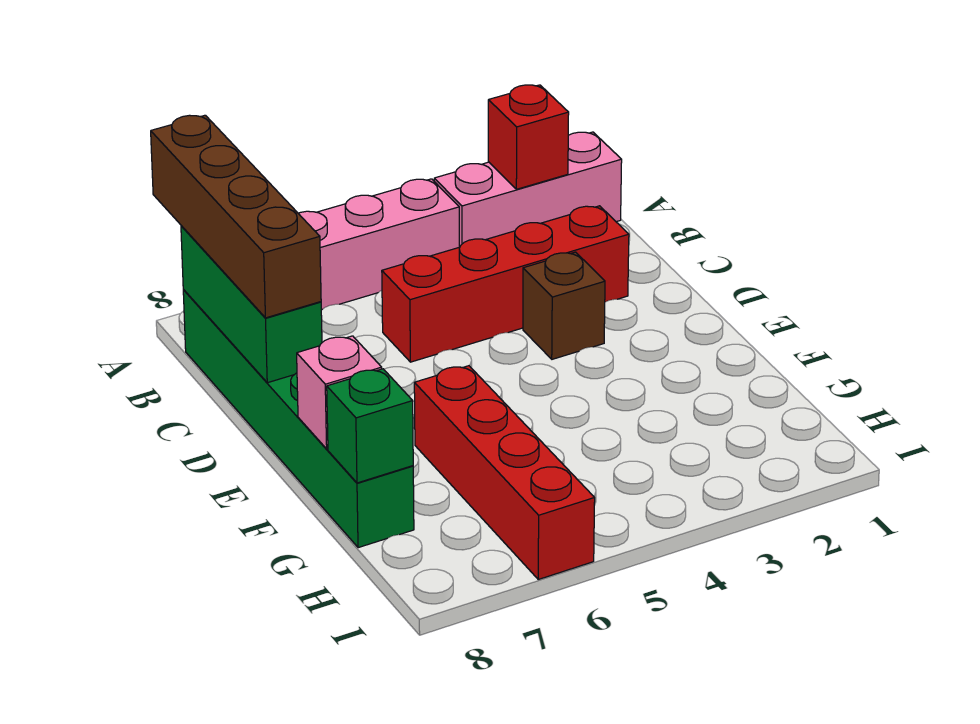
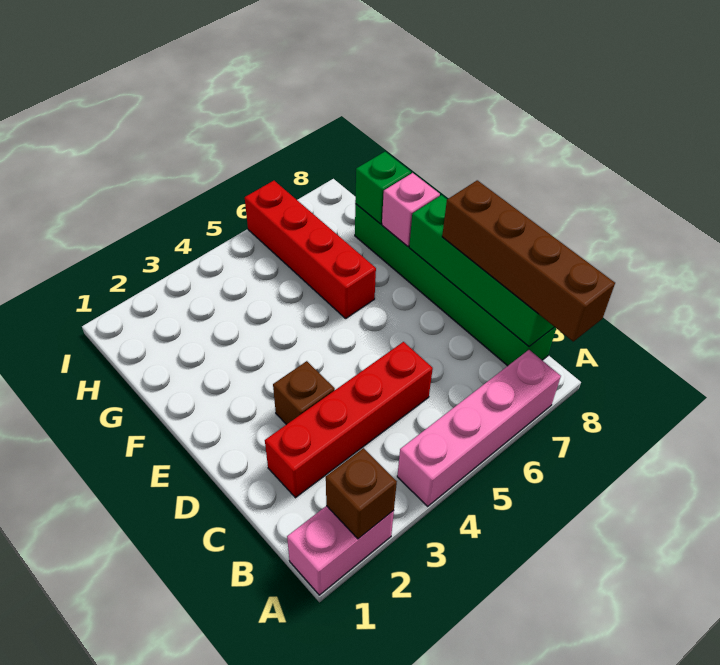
pink 1x3 brick [434,132,622,247] -> pink 1x2 brick [287,506,394,595]
red 1x1 brick [488,85,569,189] -> brown 1x1 brick [326,448,397,539]
green 1x3 brick [181,226,322,383] -> green 1x4 brick [409,195,554,346]

